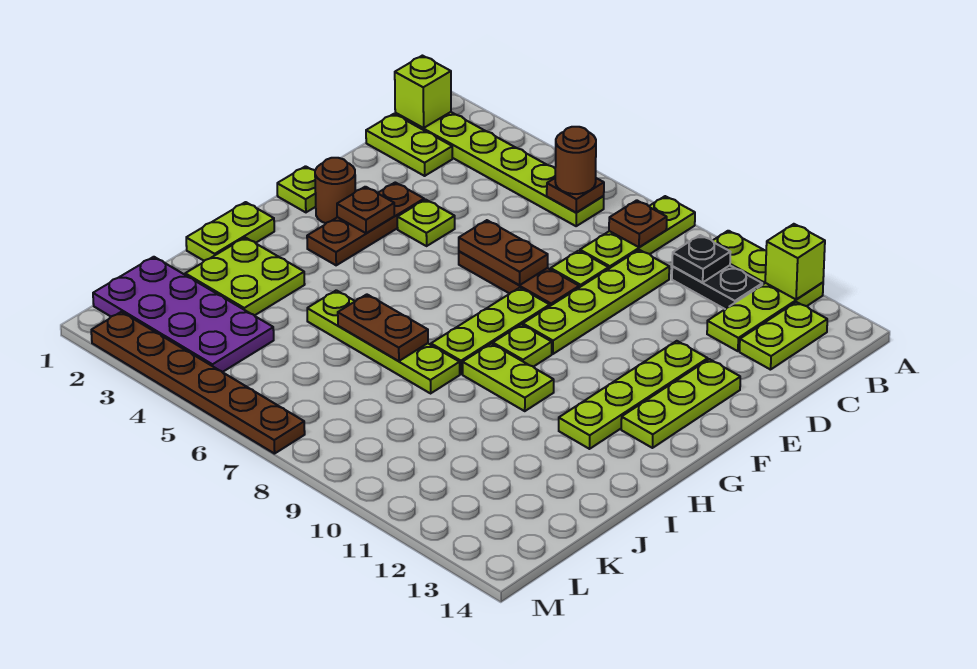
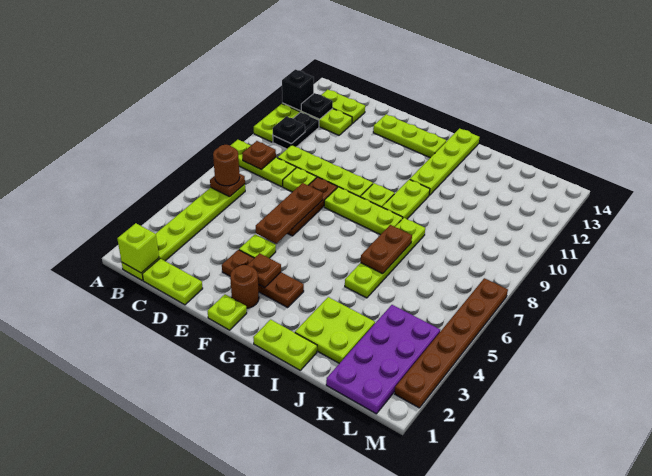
lime 1x1 brick [765,224,825,299] -> black 1x1 brick [282,69,314,111]
none -> black 1x1 plate [301,93,333,119]
lime 1x2 plate [366,114,452,176] -> lime 1x2 plate turned to [142,259,203,305]
brown 1x2 plate [459,220,548,285] -> brown 1x3 plate [256,183,323,243]
lime 1x4 plate [559,341,708,449] -> lime 1x4 plate turned to [410,128,480,195]

